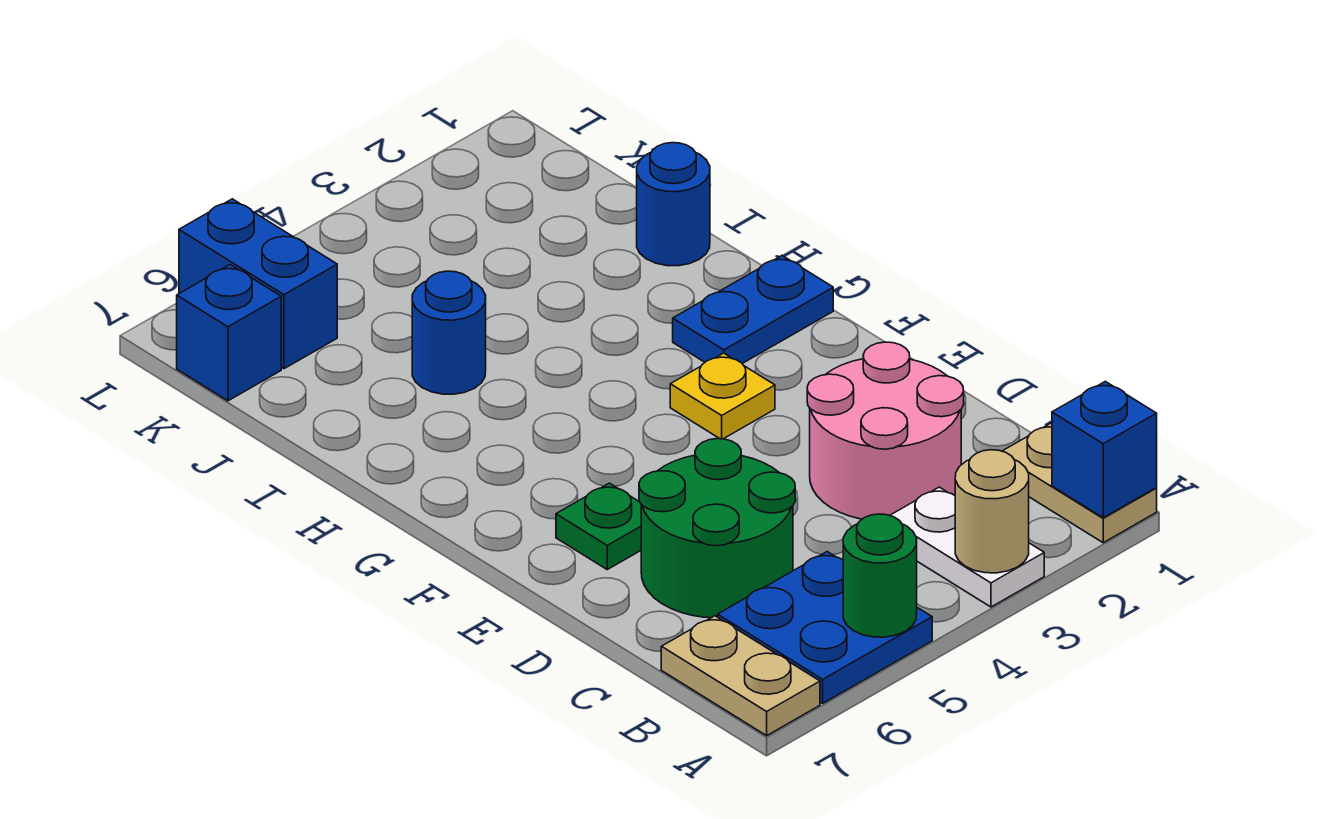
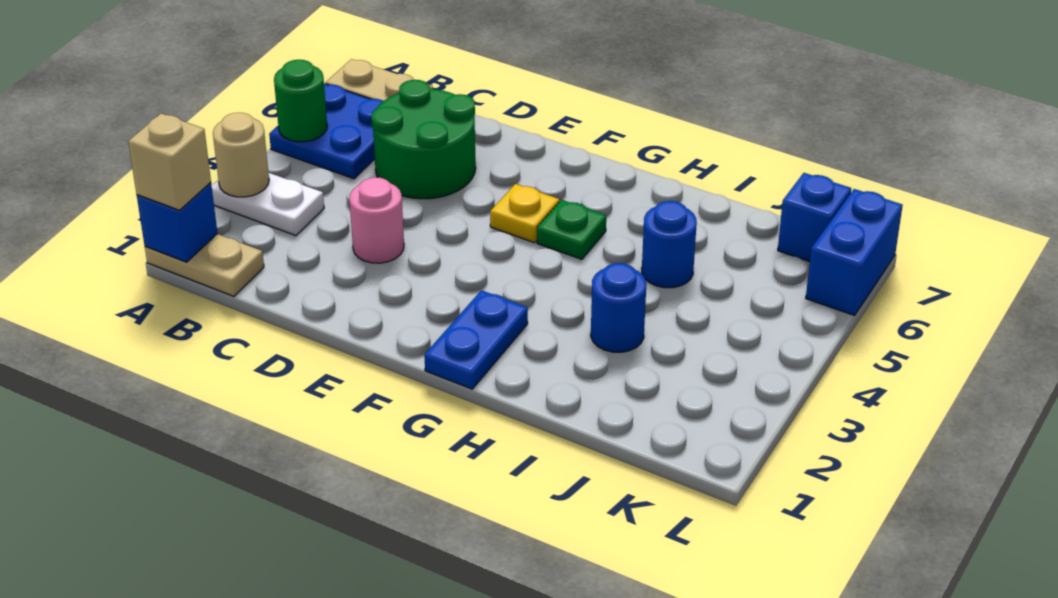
none -> tan 1x1 brick [128,113,211,210]
pink 2x2 round brick [807,342,964,519] -> pink 1x1 round brick [349,177,404,263]
green 1x1 plate [556,483,641,569] -> green 1x1 plate moved to [537,200,606,259]
yellow 1x1 plate [670,353,775,439] -> yellow 1x1 plate moved to [490,184,559,243]
blue 1x1 round brick [637,143,710,266] -> blue 1x1 round brick moved to [591,263,646,352]
blue 1x2 brick [179,199,337,369] -> blue 1x2 brick turned to [806,189,903,315]

